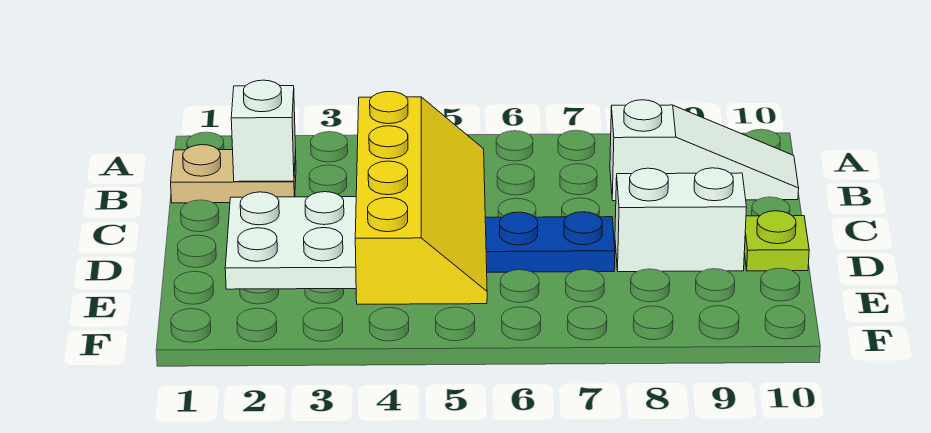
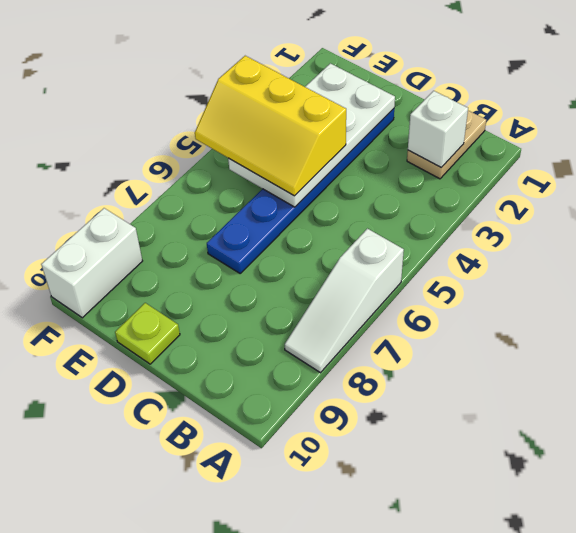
white 1x3 slope [610,100,799,201] -> white 1x3 slope moved to [285,229,404,373]
yellow 2x4 slope [355,92,487,304] -> yellow 2x3 slope [195,56,346,196]
white 1x2 brick [615,168,746,272] -> white 1x2 brick moved to [41,208,142,318]

